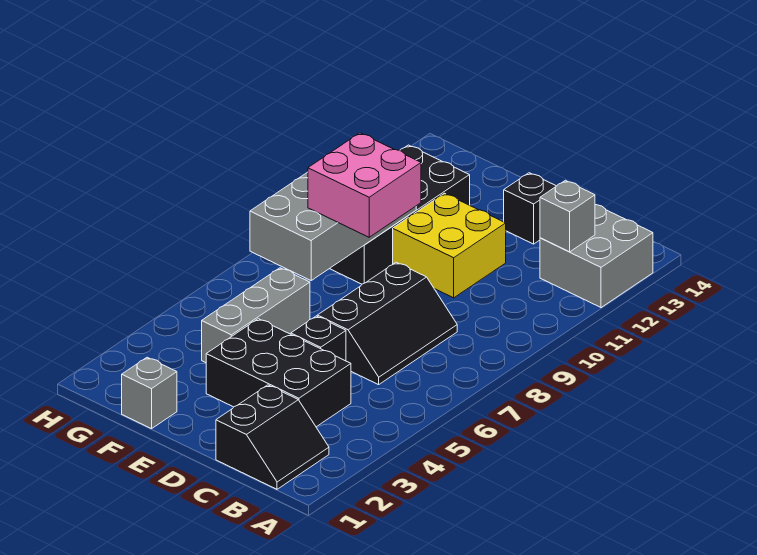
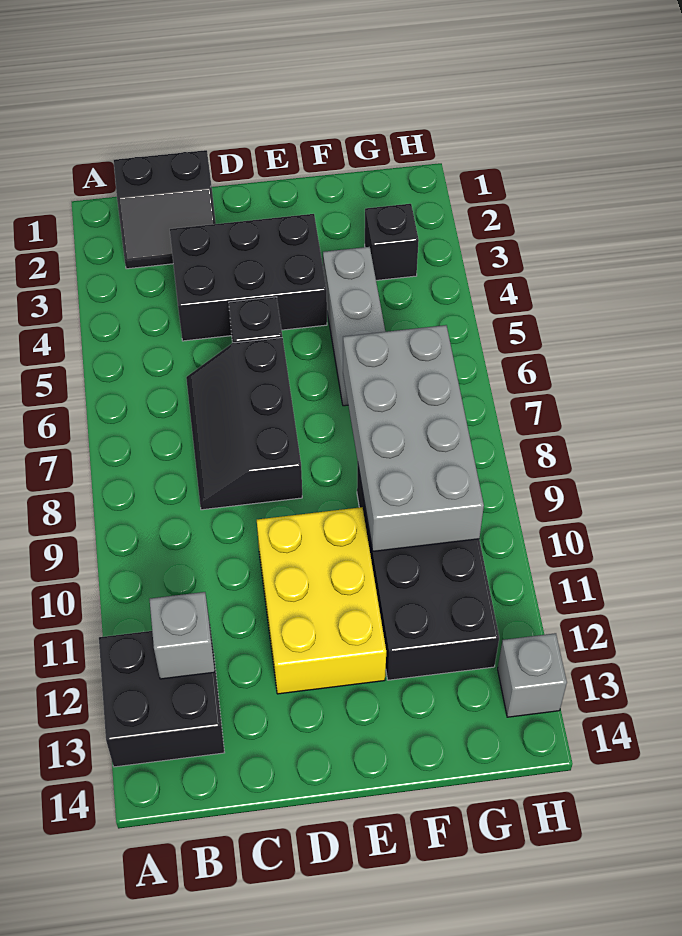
grey 2x2 brick [540,205,653,308] -> black 2x2 brick [99,630,225,767]
black 2x2 slope [216,385,329,489] -> black 2x2 slope turned to [114,150,216,269]
yellow 2x2 brick [393,193,506,298] -> yellow 2x3 brick [257,507,386,694]
black 1x1 brick [504,173,556,244] -> black 1x1 brick moved to [365,204,419,280]
pink 2x2 brick [308,133,421,237] -> none
grey 1x1 brick [122,357,177,429] -> grey 1x1 brick moved to [498,633,567,717]

